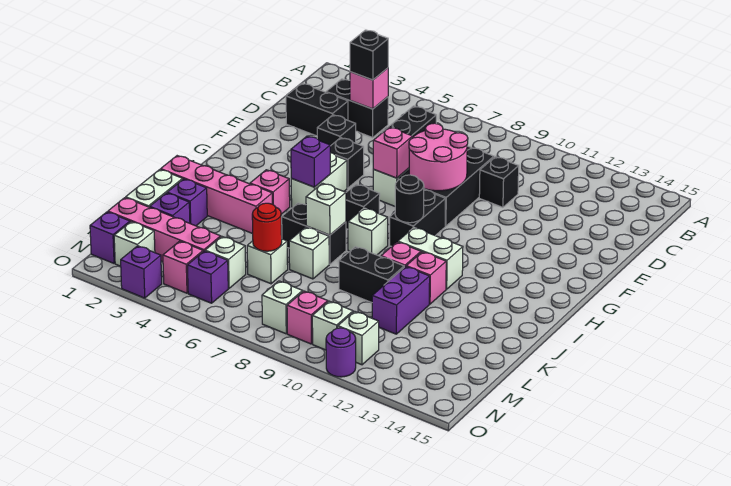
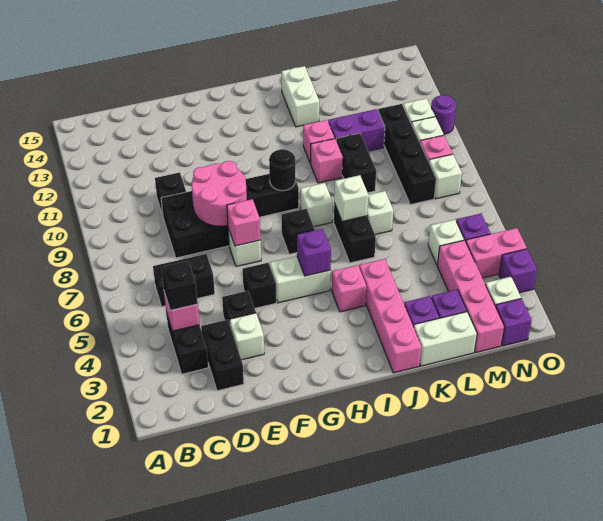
white 1x2 brick [398,228,463,289] -> white 1x2 brick moved to [282,66,319,127]
white 1x1 brick [247,239,288,284] -> white 1x1 brick moved to [229,313,264,360]
red 1x1 round brick [252,203,282,251] -> none
none -> black 1x4 brick [378,104,436,205]
pink 1x1 brick [163,241,203,293] -> pink 1x2 brick [466,228,527,278]

